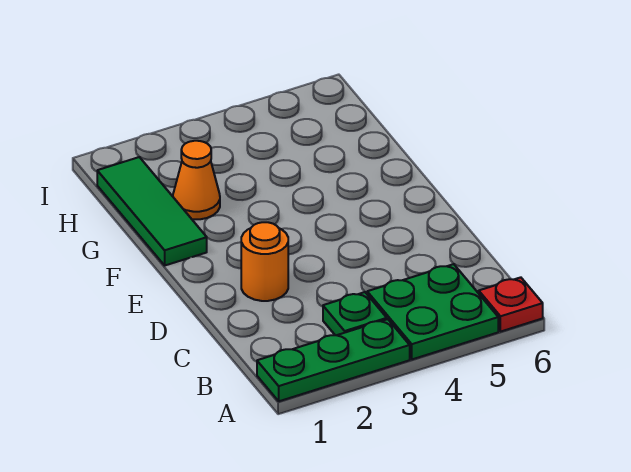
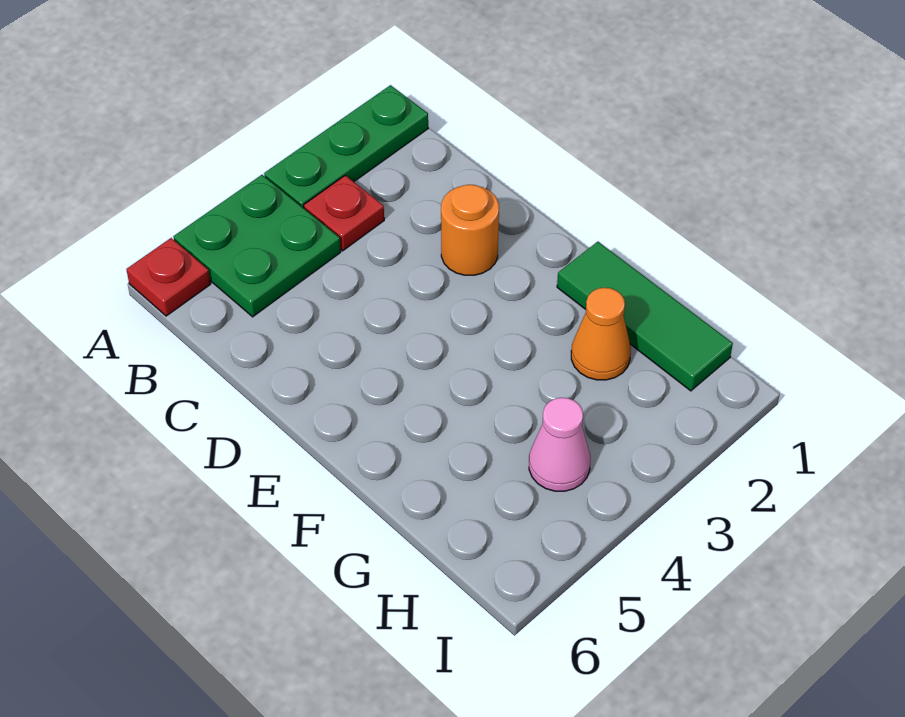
green 1x1 plate [323,292,387,335] -> red 1x1 plate [304,175,384,251]
none -> pink 1x1 cone [529,398,590,491]

